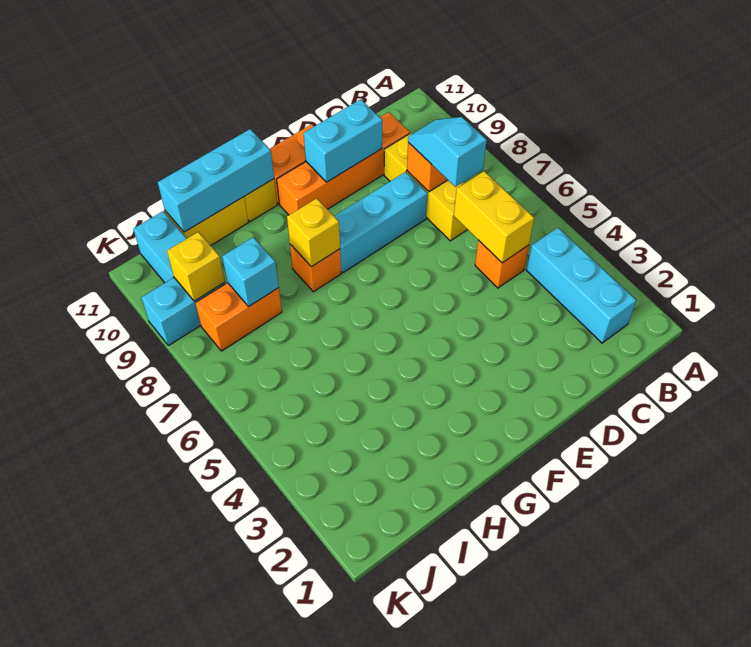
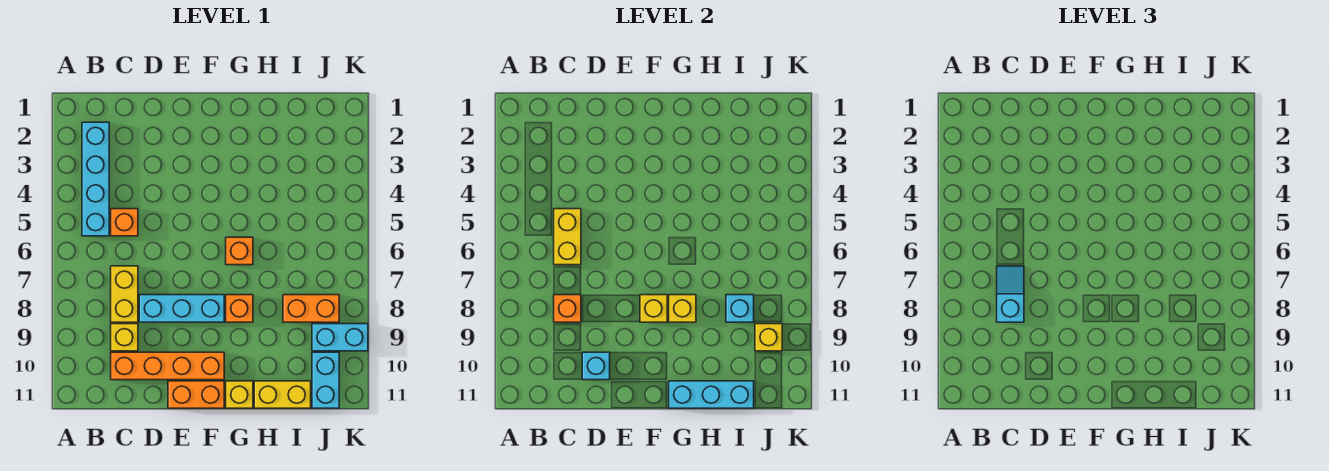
cyan 1x3 brick [527,228,636,343] -> cyan 1x4 brick [82,122,109,236]
cyan 1x2 slope [408,117,487,187] -> cyan 1x2 slope turned to [997,266,1024,322]
cyan 1x2 brick [304,99,382,182] -> cyan 1x1 brick [582,352,610,380]
none -> yellow 1x1 brick [640,295,667,322]
none -> orange 1x1 brick [226,237,253,265]

